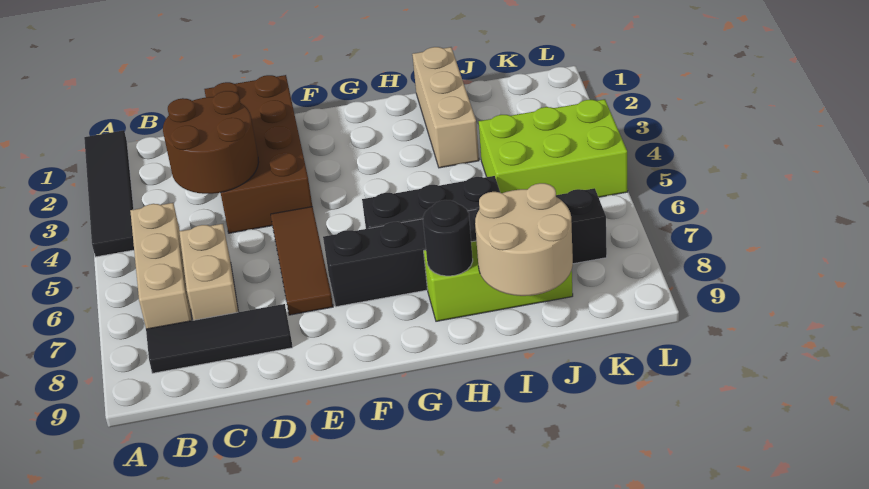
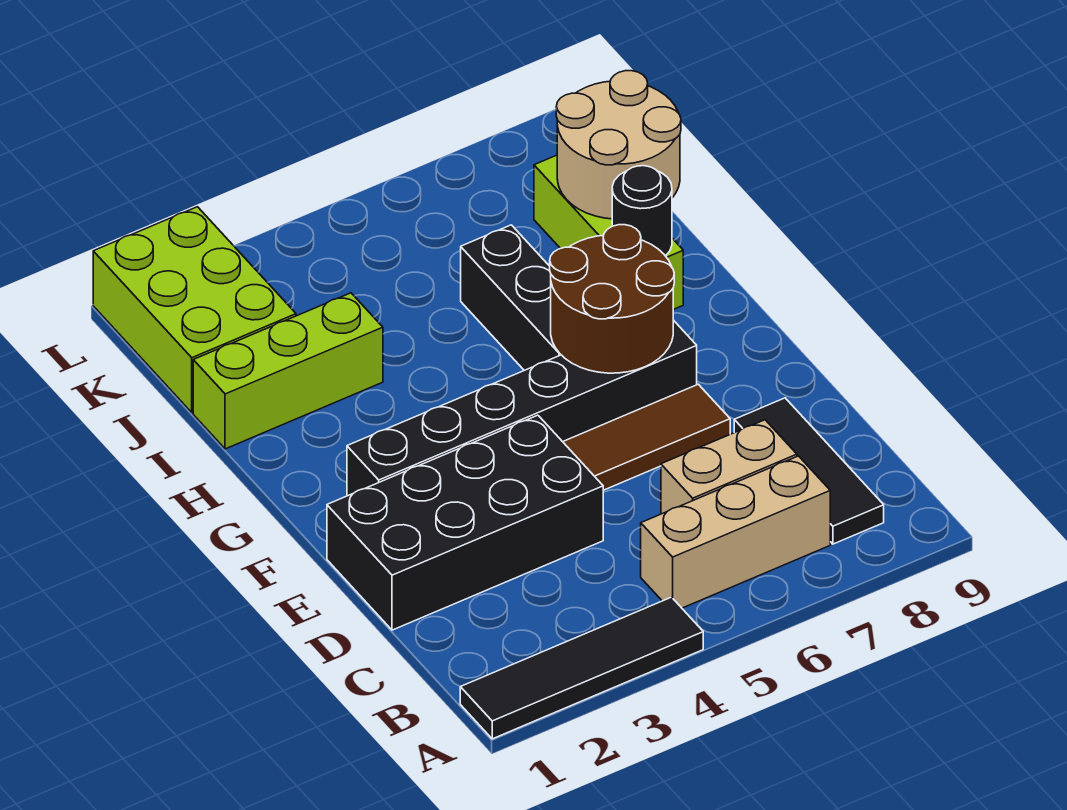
brown 2x2 round brick [163,91,259,194] -> brown 2x2 round brick moved to [550,225,674,373]
brown 2x4 brick [204,75,312,233] -> black 2x4 brick [327,415,603,630]
black 1x6 brick [323,188,607,307] -> black 1x6 brick turned to [347,320,697,496]
tan 1x3 brick [412,47,479,168] -> lime 1x3 brick [193,293,383,449]
lime 2x3 brick [479,99,628,197] -> lime 2x3 brick moved to [93,207,296,413]

